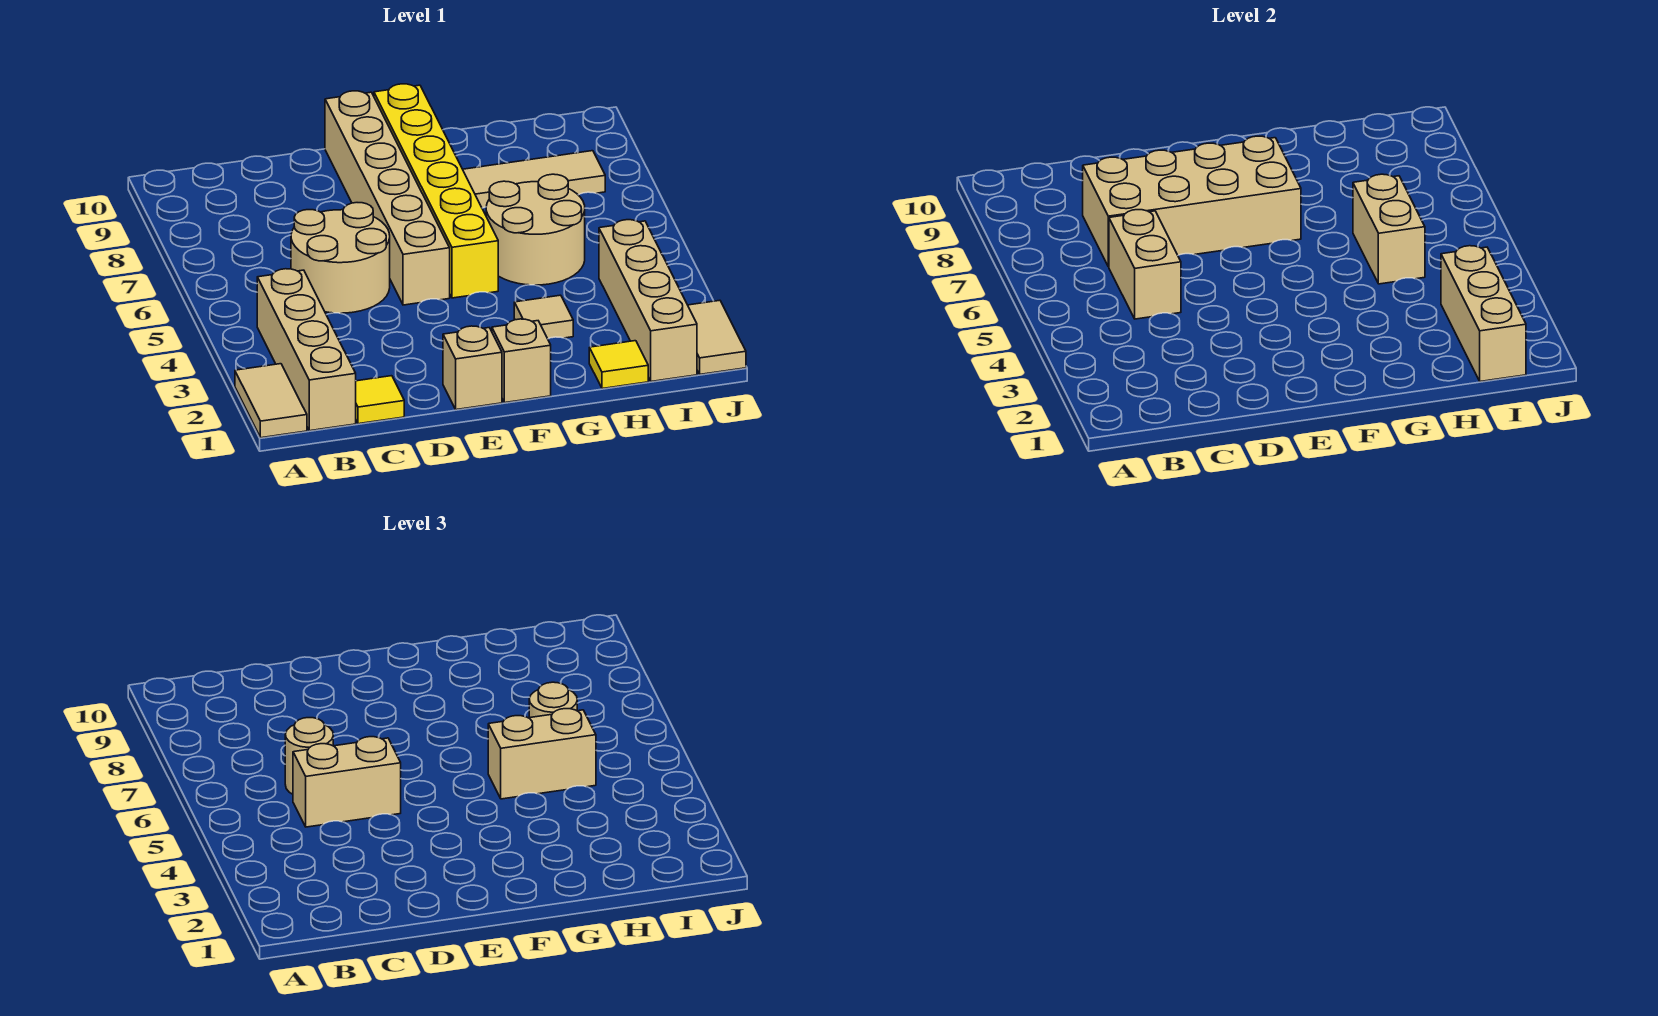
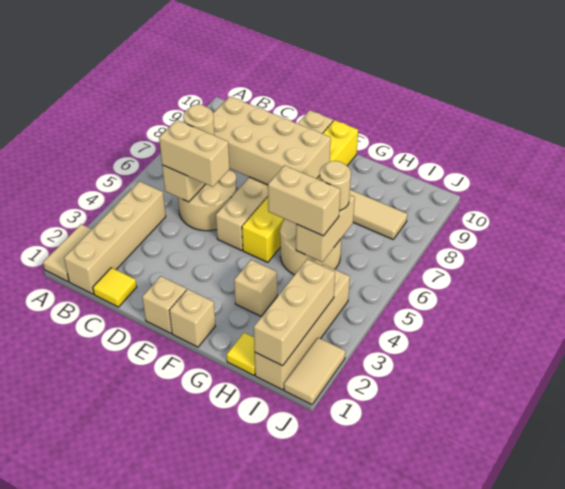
tan 1x1 tile [514,295,573,339] -> tan 1x1 brick [234,260,277,316]

